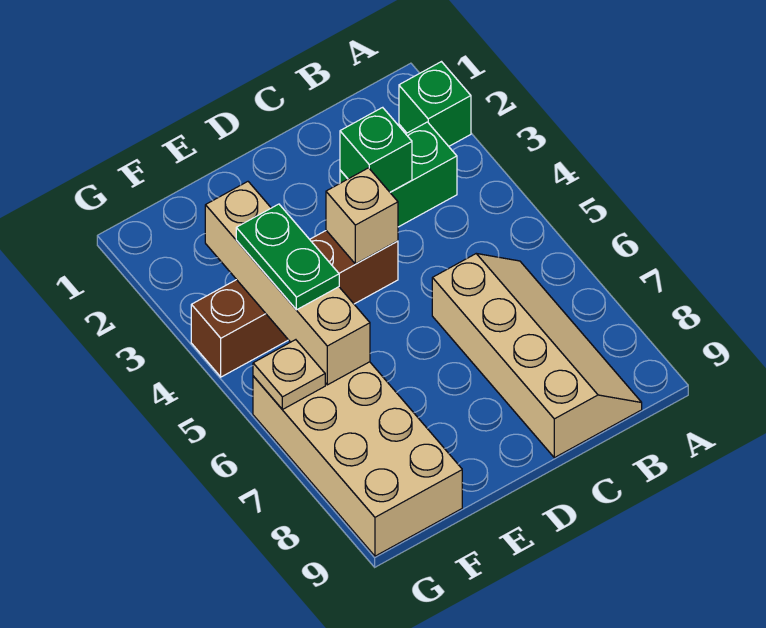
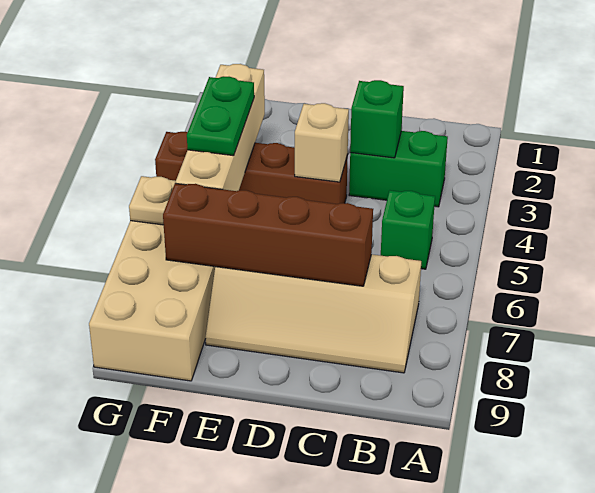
green 1x1 brick [399,62,471,146] -> green 1x1 brick moved to [381,191,435,269]
tan 2x4 slope [432,254,642,458] -> tan 2x4 slope turned to [205,254,421,373]
none -> brown 1x4 brick [163,183,373,286]

